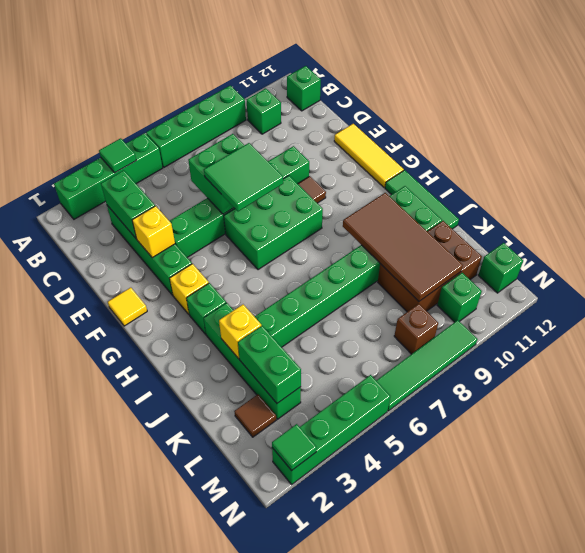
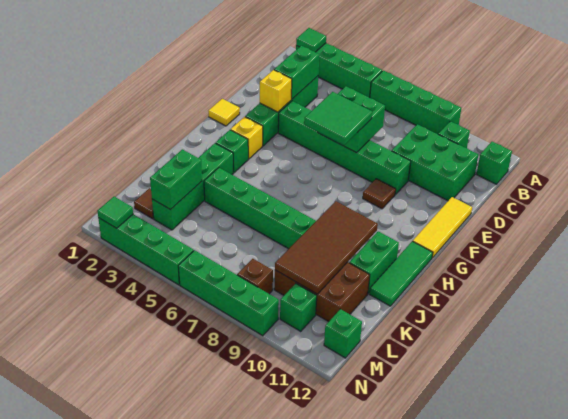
green 1x1 tile [99,138,136,173] -> green 1x1 tile moved to [296,28,326,52]
green 2x3 brick [224,176,323,270] -> green 2x3 brick moved to [392,124,478,201]
yellow 1x1 brick [219,305,261,359] -> none
green 1x4 tile [376,320,477,411] -> green 1x4 brick [178,250,279,336]

